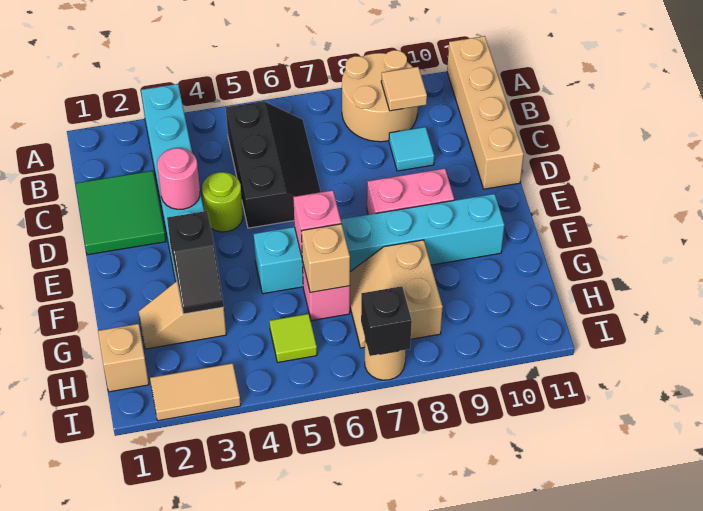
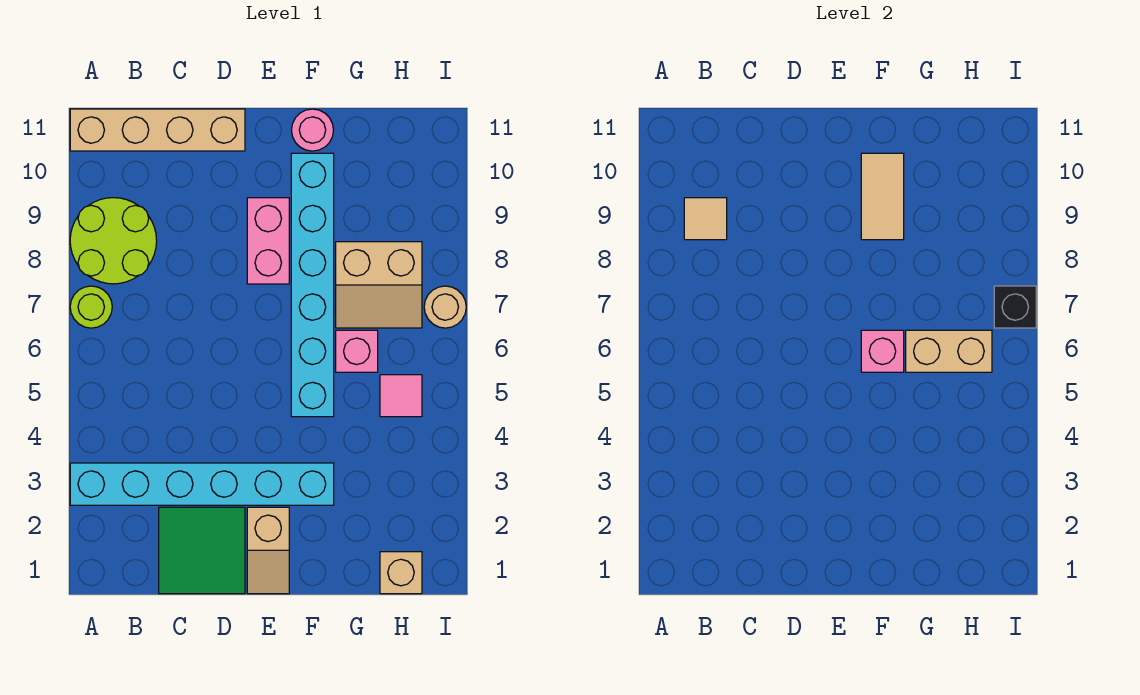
tan 2x2 round brick [342,50,418,142] -> lime 2x2 round brick [70,198,157,284]
black 2x3 slope [226,101,321,228] -> none
cyan 1x1 tile [389,127,434,171] -> none
pink 1x1 round brick [157,148,200,209] -> pink 1x1 round brick moved to [292,109,334,151]
lime 1x1 round brick [202,172,243,232] -> lime 1x1 round brick moved to [70,286,112,328]
black 1x2 slope [167,211,224,314] -> none
tan 1x2 slope [139,281,226,349] -> tan 1x2 slope moved to [247,507,289,594]
tan 1x1 brick [302,224,350,293] -> tan 1x2 brick [906,330,992,372]
lime 1x1 tile [270,314,317,362] -> pink 1x1 tile [380,375,422,417]
tan 1x2 tile [150,363,241,421] -> tan 1x2 tile moved to [861,153,904,240]

